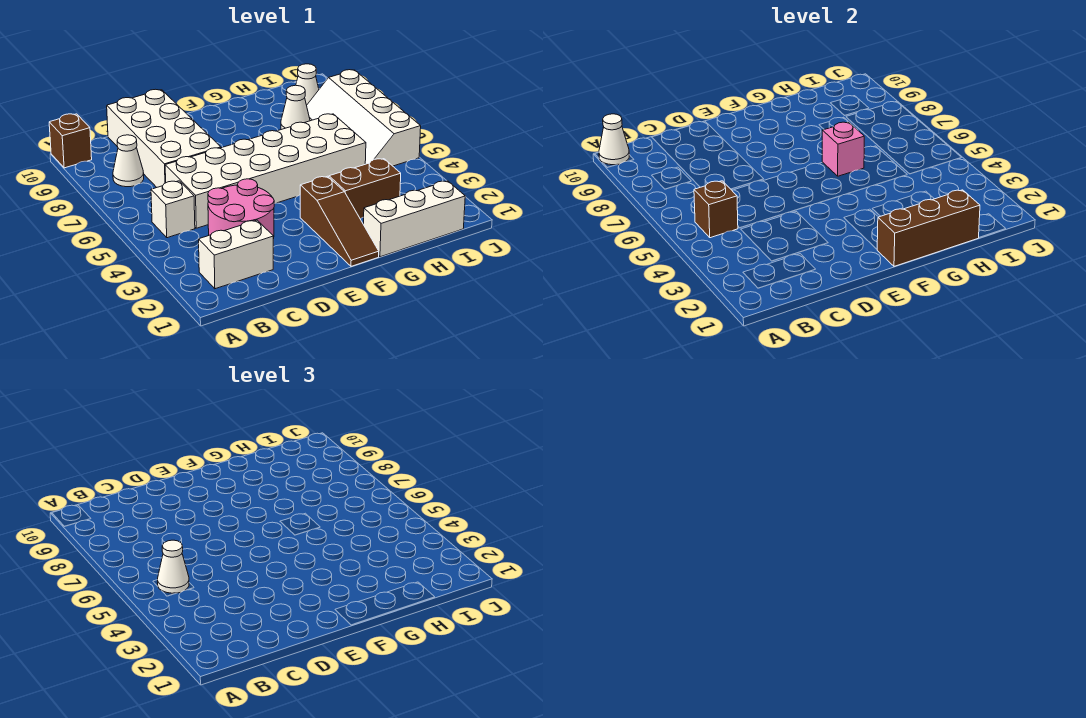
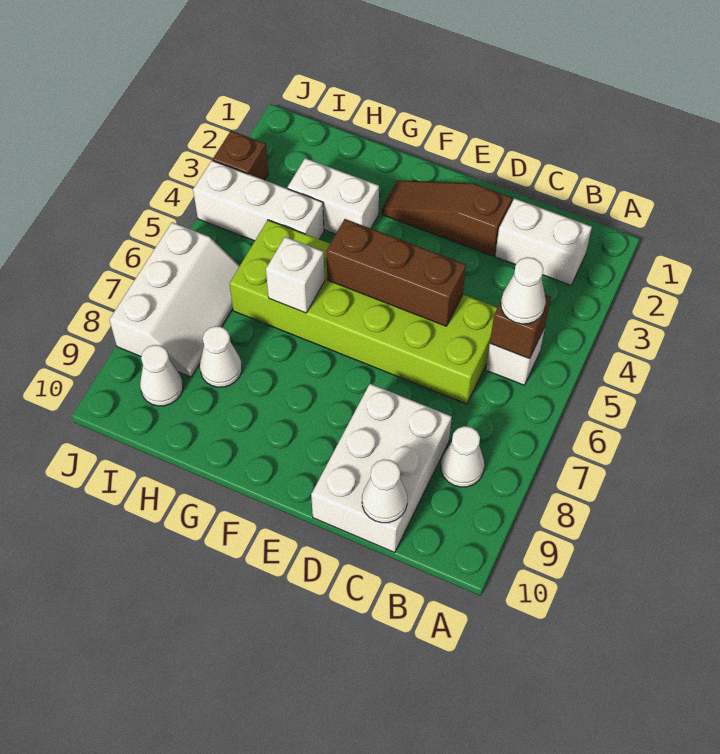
brown 1x1 brick [49,114,92,168] -> brown 1x1 brick moved to [213,131,269,180]
white 1x1 cone [599,114,629,165] -> white 1x1 cone moved to [362,459,407,523]
pink 2x2 round brick [208,179,274,239] -> none
white 2x6 brick [165,114,366,228] -> lime 2x6 brick [229,220,497,404]
white 2x4 brick [107,89,221,187] -> white 2x3 brick [311,384,452,553]
brown 1x3 slope [300,176,379,266] -> brown 1x3 slope turned to [381,180,512,256]
brown 1x3 brick [877,190,980,266] -> brown 1x3 brick moved to [326,219,466,326]
white 1x3 brick [363,181,465,257] -> white 1x3 brick moved to [193,161,324,241]
brown 1x2 brick [329,159,401,219] -> white 1x2 brick [288,158,379,234]
pink 1x1 brick [822,122,864,176] -> white 1x1 brick [266,237,325,313]
white 2x4 slope [307,70,421,166] -> white 2x3 slope [109,222,240,377]

